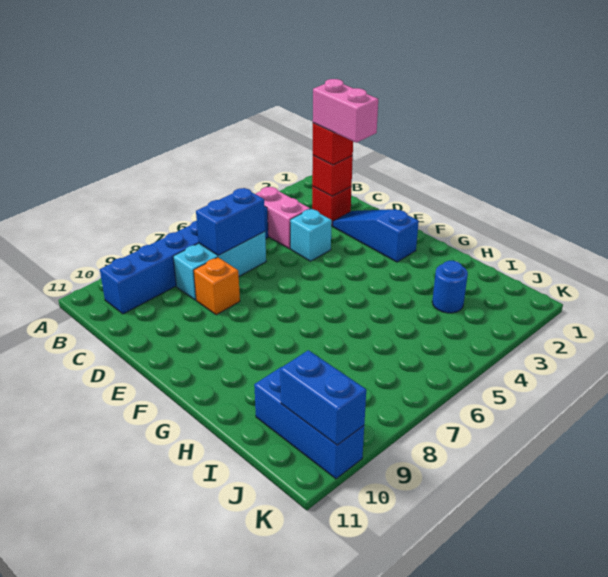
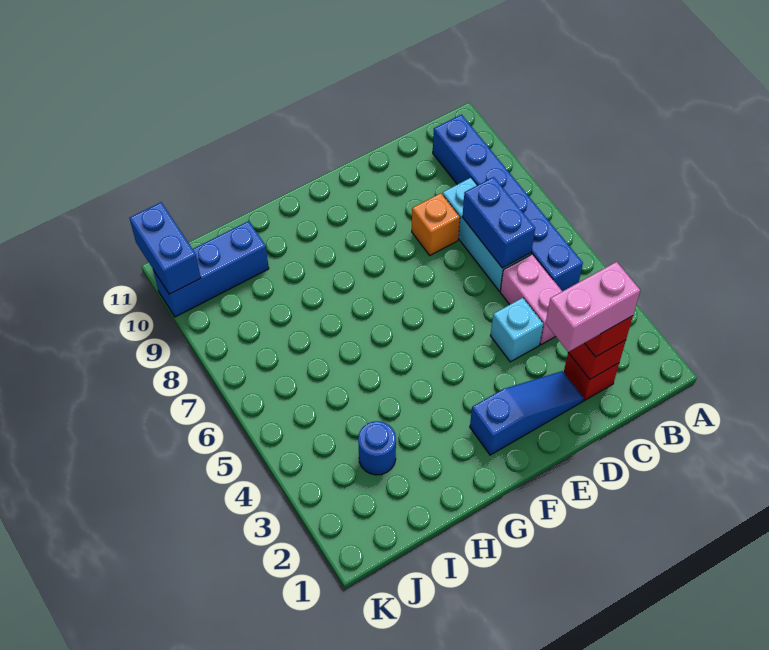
pink 1x2 brick [256,187,310,249] -> pink 1x2 brick turned to [500,254,562,345]
blue 1x2 brick [280,350,366,445] -> blue 1x2 brick turned to [130,202,201,294]

